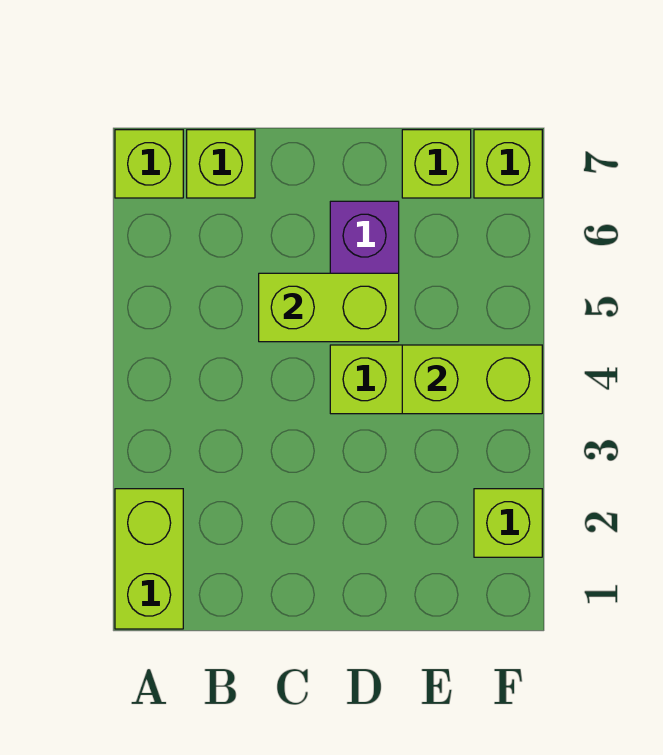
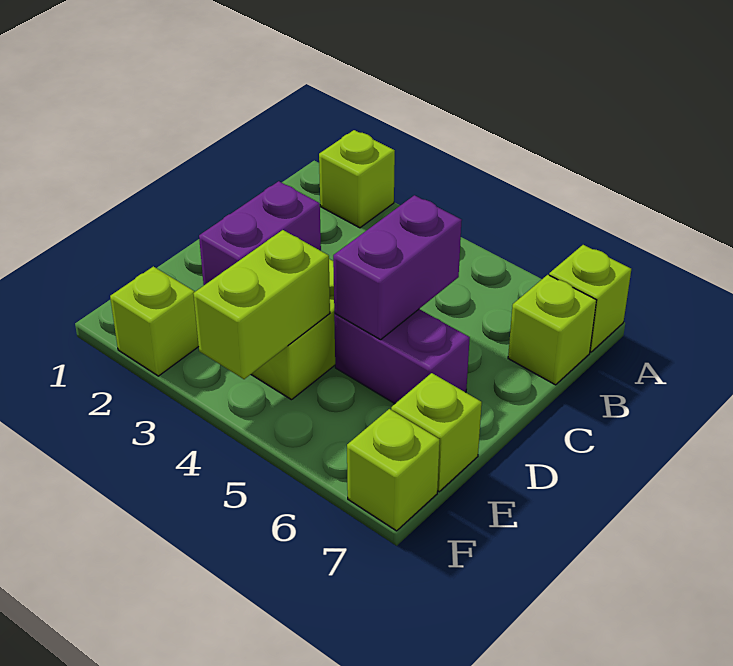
lime 1x2 brick [115,489,183,629] -> lime 1x1 brick [319,130,395,228]
none -> purple 1x2 brick [199,181,321,285]
lime 1x2 brick [259,273,399,342] -> purple 1x2 brick [333,195,462,340]

